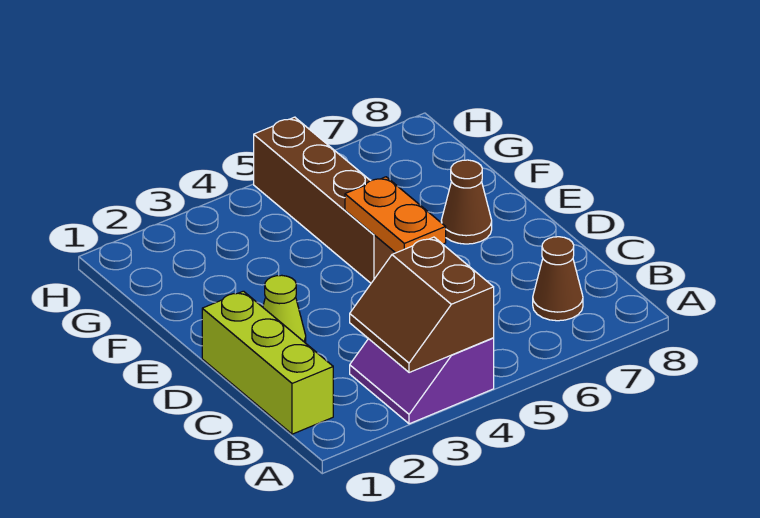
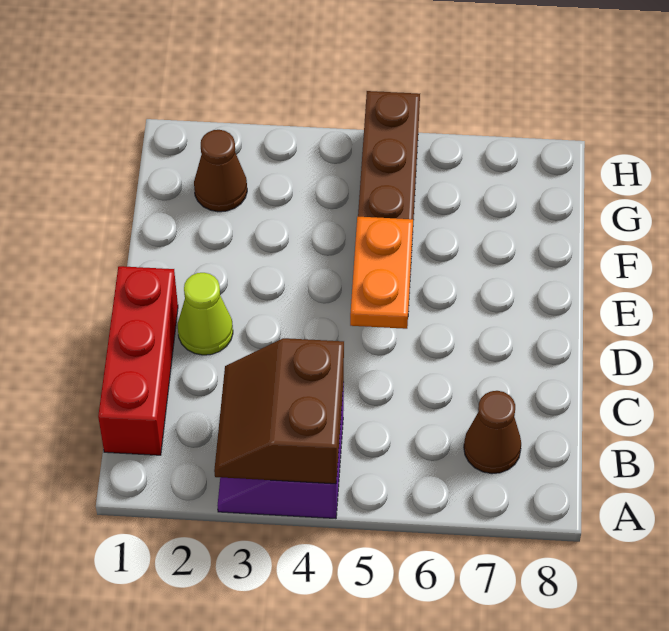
lime 1x3 brick [202,291,333,434] -> red 1x3 brick [98,266,178,455]
brown 1x1 cone [441,160,492,244] -> brown 1x1 cone moved to [194,130,247,212]

